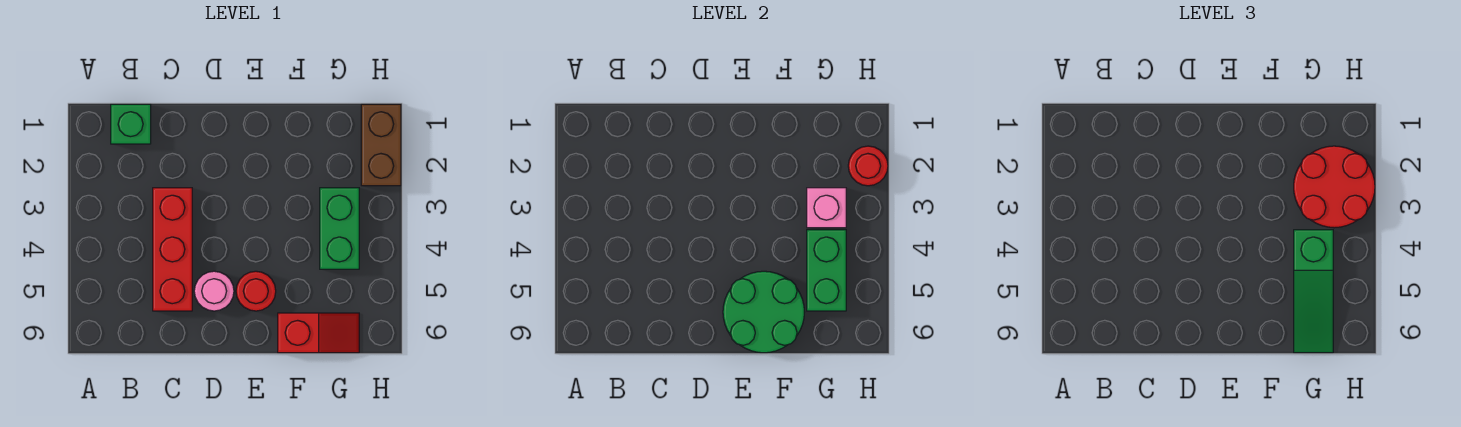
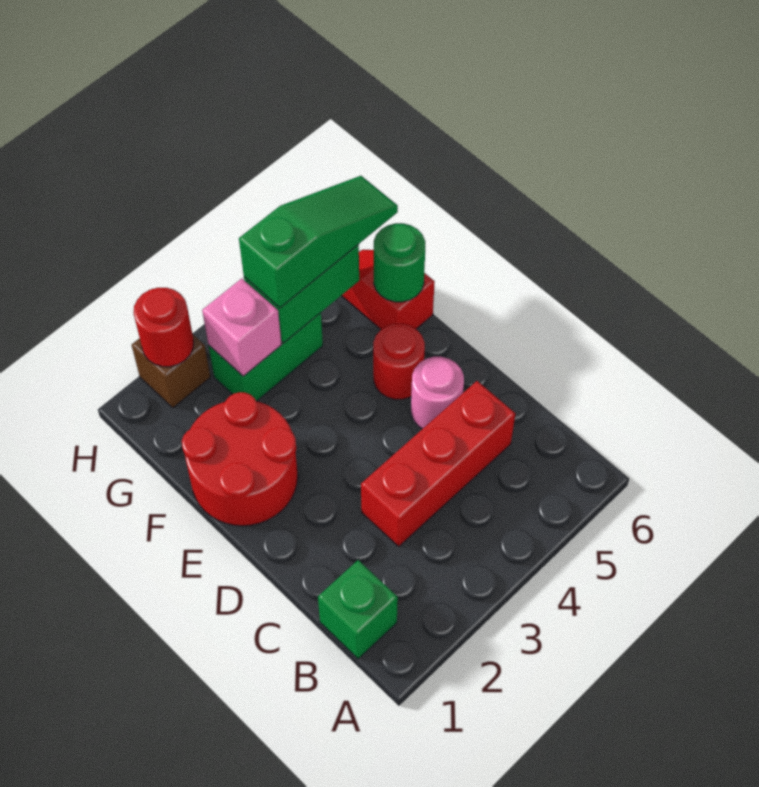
green 2x2 round brick [723,271,804,353] -> green 1x1 round brick [374,223,425,302]
red 2x2 round brick [1294,146,1375,228] -> red 2x2 round brick moved to [182,392,298,526]
brown 1x2 brick [361,104,401,186] -> brown 1x1 brick [132,335,210,408]

